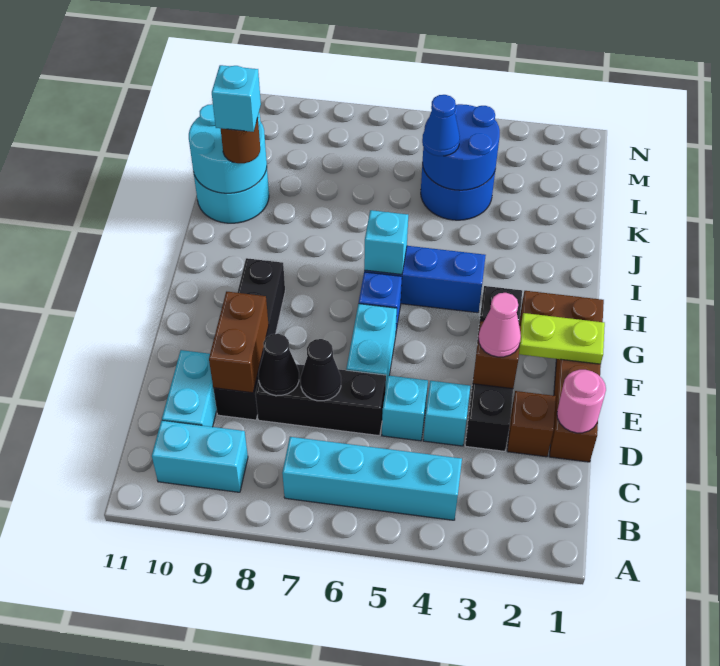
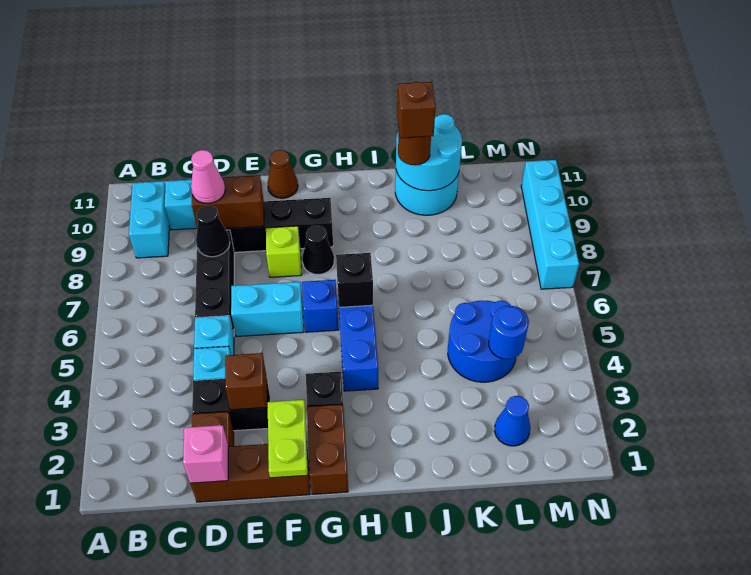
cyan 1x4 brick [282,437,462,520] -> cyan 1x4 brick moved to [521,160,579,289]
pink 1x1 round brick [557,370,606,433] -> pink 1x1 brick [183,425,228,483]
black 1x1 cone [301,339,341,401] -> black 1x1 cone moved to [302,225,334,275]
pink 1x1 cone [479,293,521,357] -> pink 1x1 cone moved to [191,150,225,203]
none -> lime 1x1 brick [266,226,302,277]
none -> brown 1x1 cone [267,150,298,198]
cyan 1x1 brick [364,210,408,274] -> black 1x1 brick [336,253,373,307]
cyan 1x1 brick [212,65,261,132] -> brown 1x1 brick [397,82,436,138]
blue 2x2 round brick [422,104,500,190] -> blue 1x1 round brick [489,306,529,359]
blue 1x1 cone [422,95,460,156] -> blue 1x1 cone moved to [495,396,530,446]

